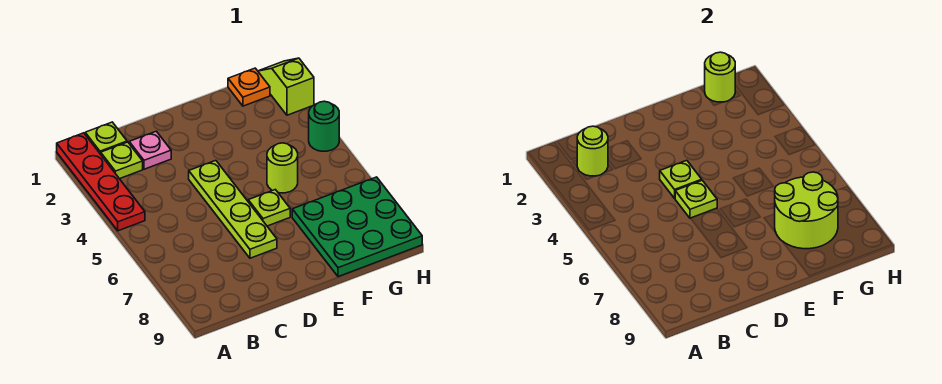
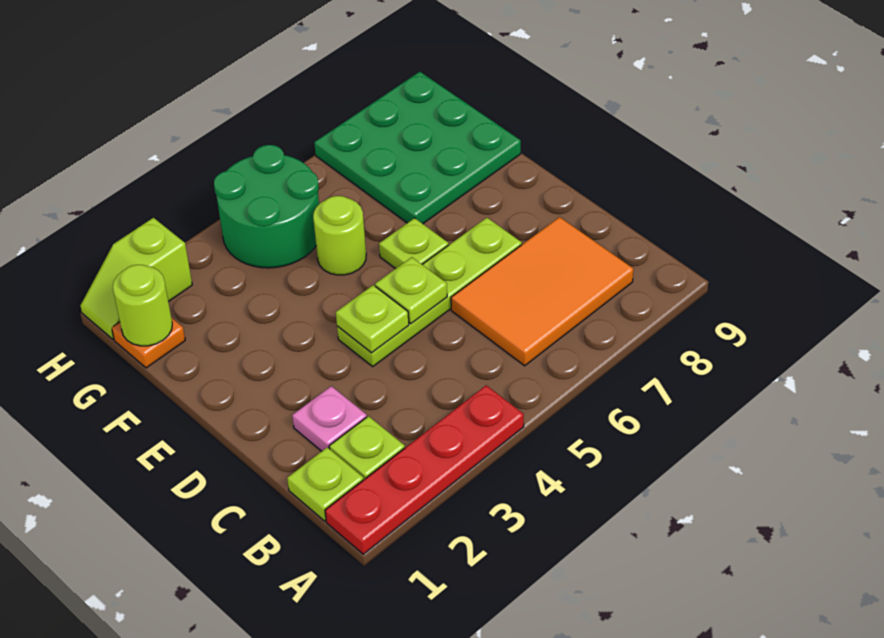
lime 1x1 round brick [577,126,608,176] -> none
none -> orange 2x3 tile [451,217,633,366]
lime 2x2 round brick [775,172,838,249] -> none
green 1x1 round brick [309,101,339,151] -> green 2x2 round brick [214,145,319,268]

